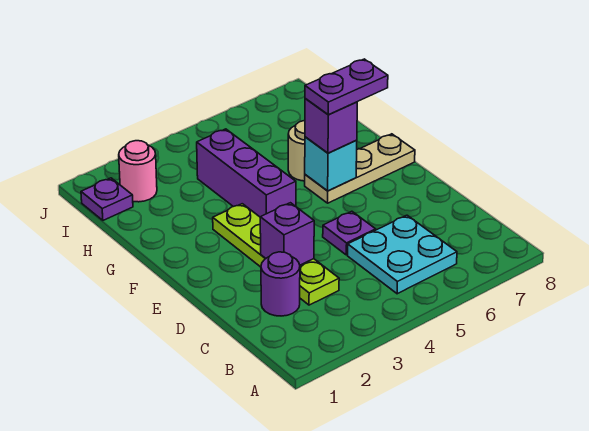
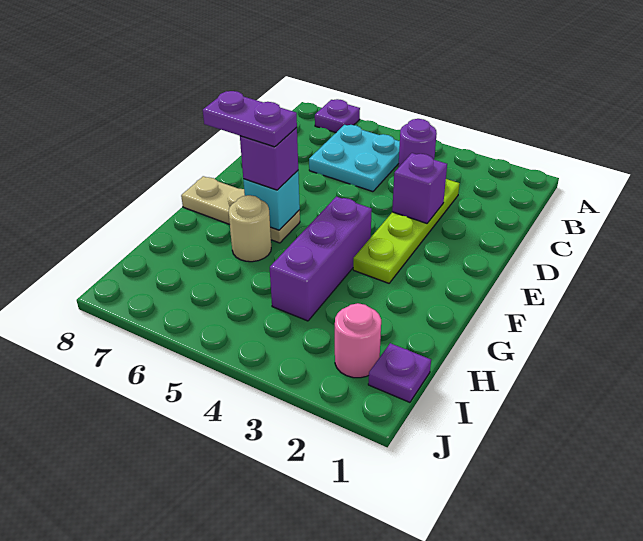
purple 1x1 round brick [261,252,300,316] -> purple 1x1 round brick moved to [398,119,437,168]
purple 1x1 plate [323,211,376,255] -> purple 1x1 plate moved to [315,99,360,132]

